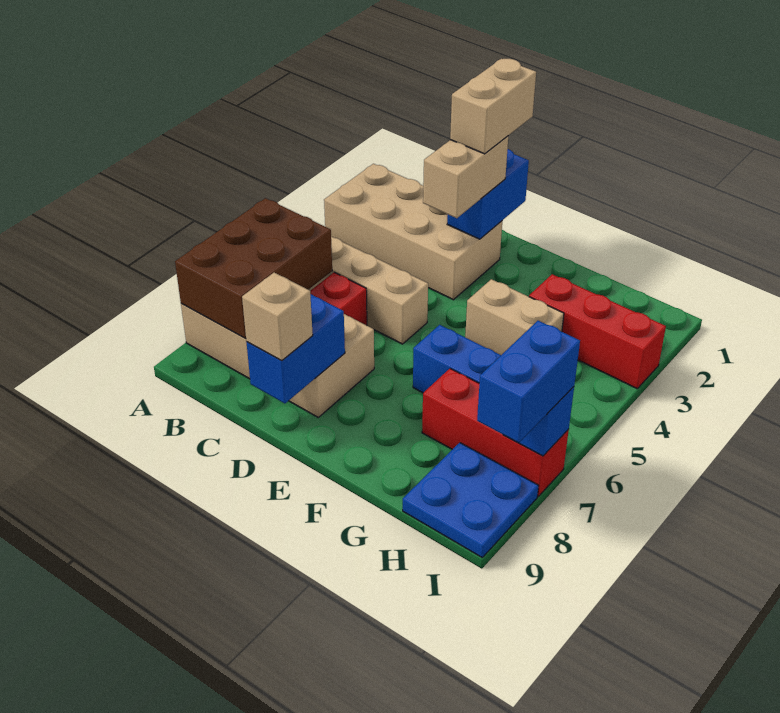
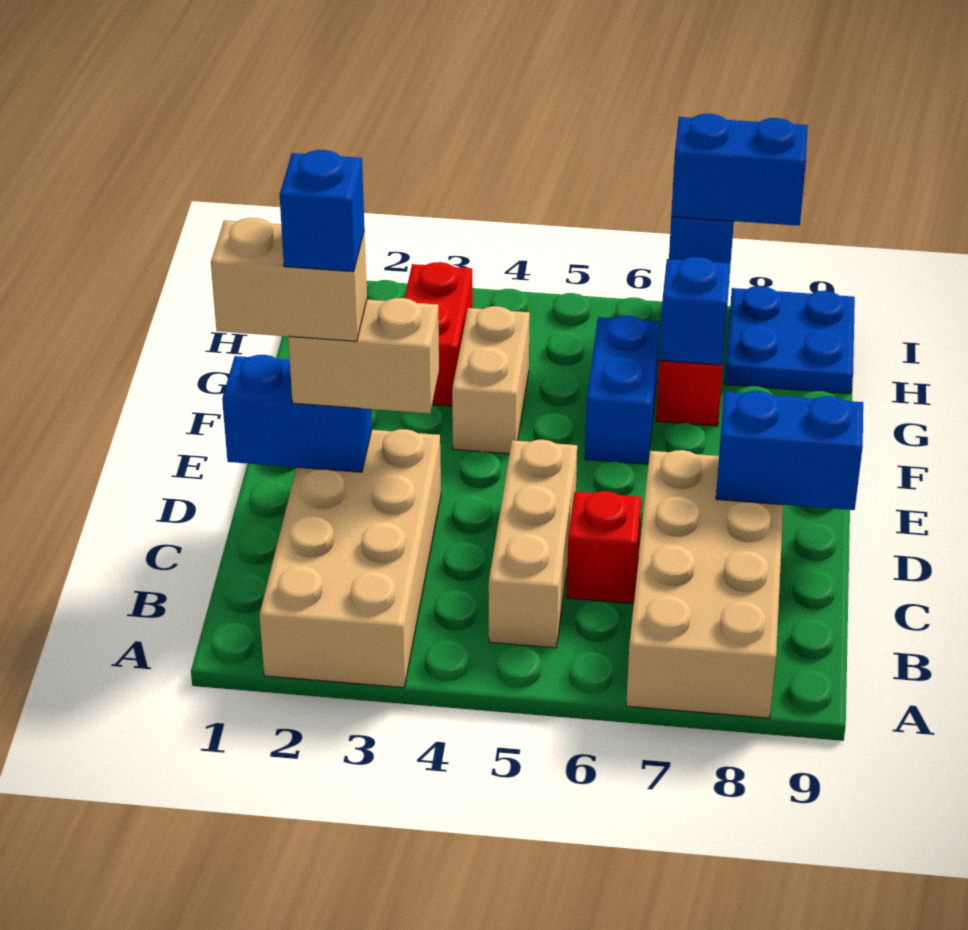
brown 2x3 brick [175,198,332,338] -> none
none -> blue 1x1 brick [280,150,365,272]
tan 1x1 brick [242,272,313,360] -> none
red 1x3 brick [529,274,666,388] -> red 1x2 brick [405,262,473,406]
none -> blue 1x1 brick [659,257,731,365]

